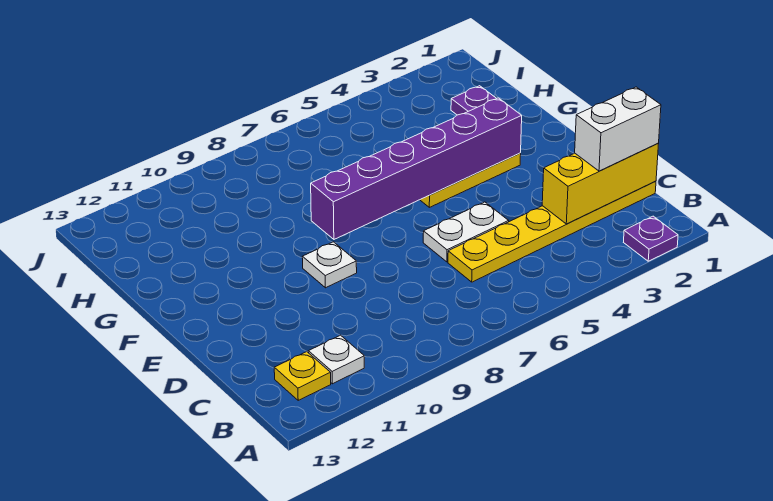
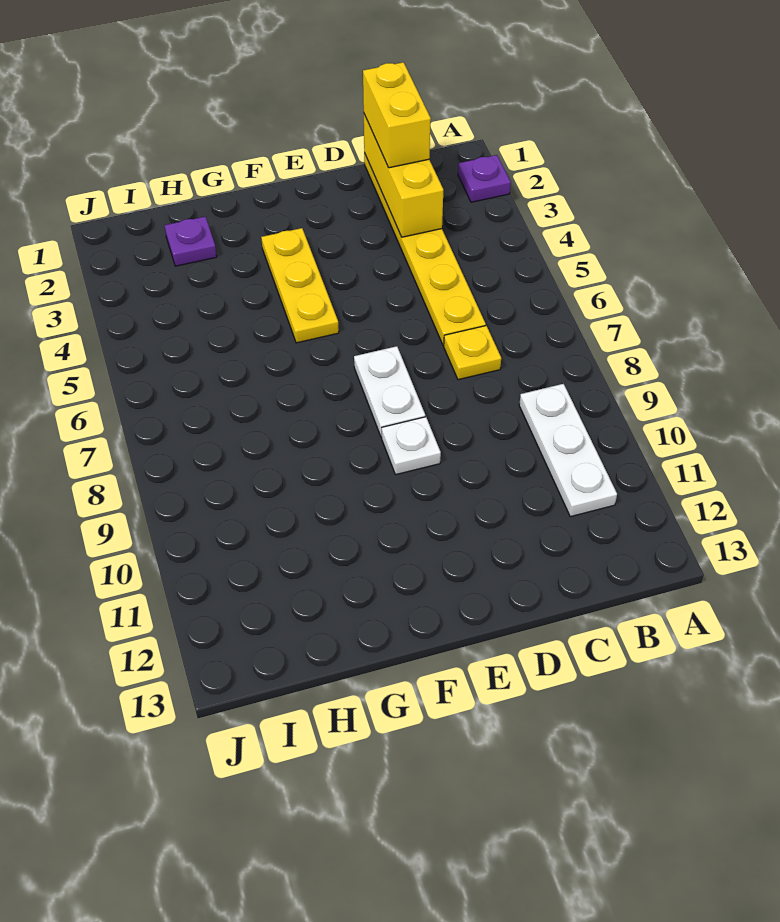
white 1x1 plate [308,335,364,384] -> white 1x3 plate [519,384,617,517]
yellow 1x1 plate [274,352,331,400] -> yellow 1x1 plate moved to [444,326,501,380]
white 1x2 brick [575,87,661,171] -> yellow 1x2 brick [363,62,431,168]
white 1x2 plate [423,202,509,262] -> white 1x2 plate moved to [354,346,425,437]
purple 1x6 brick [311,98,522,239] -> none

